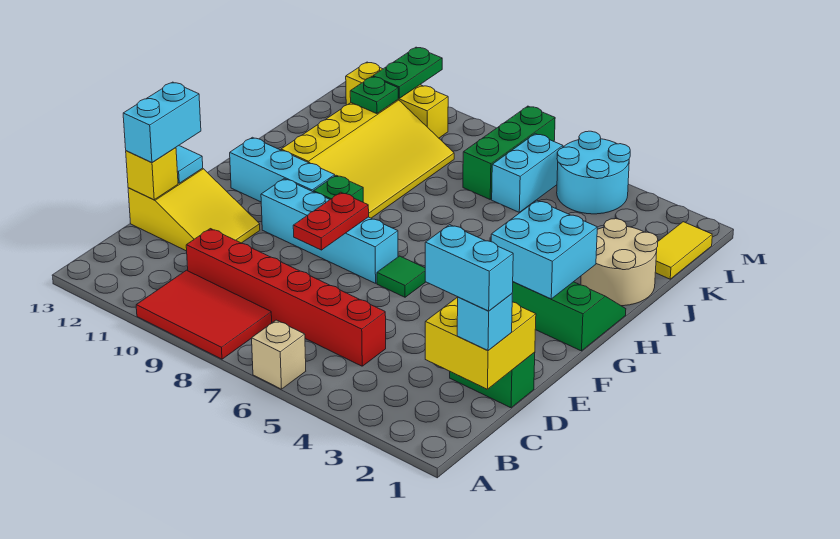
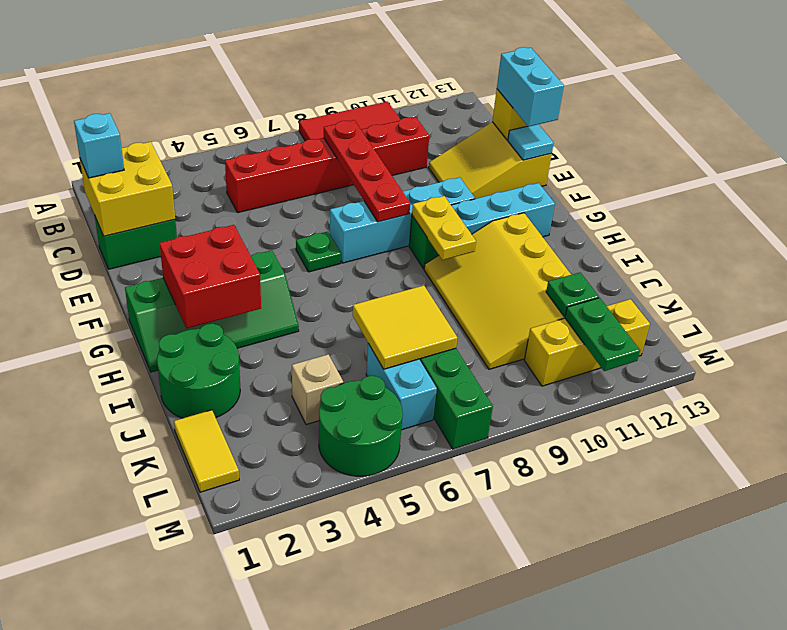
tan 1x1 brick [252,320,306,389] -> tan 1x1 brick moved to [292,354,343,425]
cyan 1x2 brick [425,225,513,311] -> none
red 1x2 plate [293,192,369,250] -> red 1x4 plate [324,120,410,222]
green 1x1 tile [377,256,425,297] -> green 1x1 plate [296,232,341,272]
cyan 2x2 brick [491,200,597,299] -> red 2x2 brick [160,225,261,329]
none -> yellow 1x2 plate [412,196,476,260]
tan 2x2 round brick [581,219,658,306] -> green 2x2 round brick [157,324,240,418]
none -> yellow 2x2 tile [353,285,458,369]
cyan 2x2 round brick [557,131,630,214] -> green 2x2 round brick [319,376,403,476]

